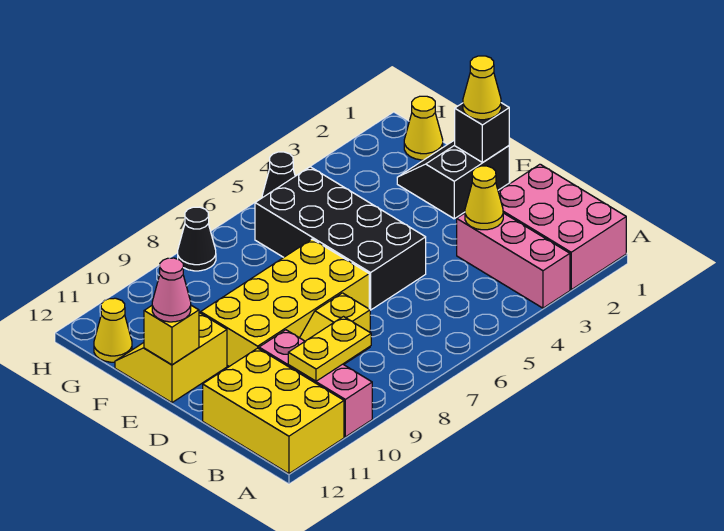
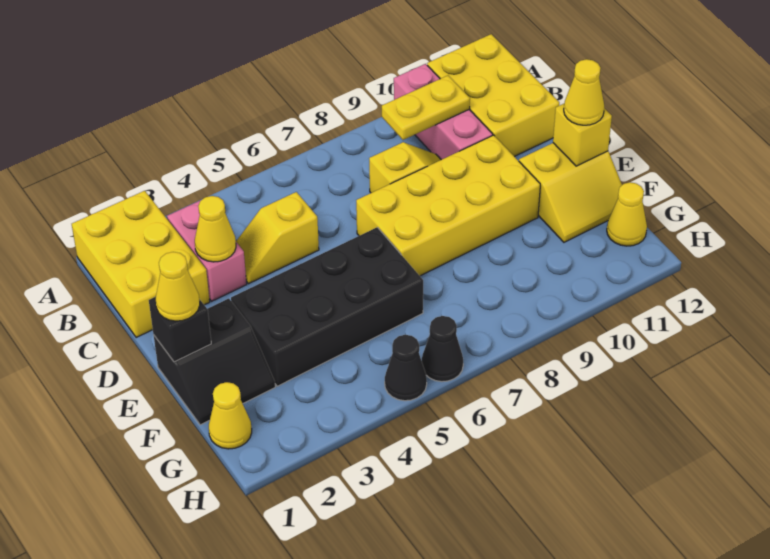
pink 2x3 brick [498,164,626,290] -> yellow 2x3 brick [72,191,210,338]
pink 1x3 brick [457,213,570,308] -> pink 1x2 brick [167,200,247,301]
none -> yellow 1x2 slope [236,192,319,284]
black 2x4 brick [255,167,426,310] -> black 2x4 brick turned to [231,227,423,386]
pink 1x1 cone [152,258,191,322] -> yellow 1x1 cone [564,59,604,125]
black 1x1 cone [178,207,216,271] -> black 1x1 cone moved to [422,316,463,382]

